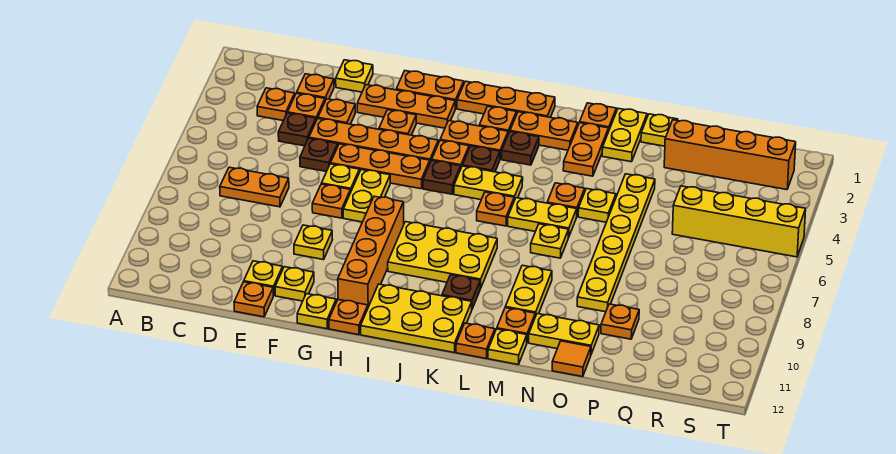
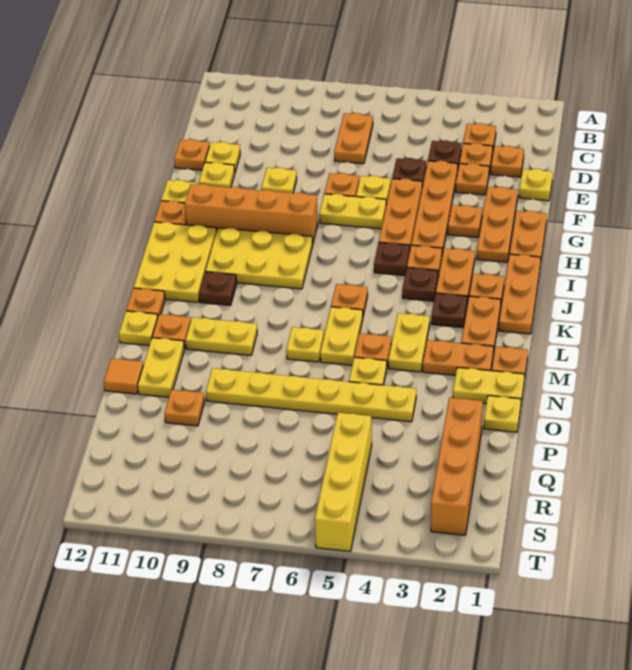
yellow 2x3 plate [388,222,497,288] -> yellow 2x3 plate turned to [205,228,313,289]
yellow 1x2 plate [454,166,523,200] -> yellow 1x2 plate moved to [388,313,430,372]

